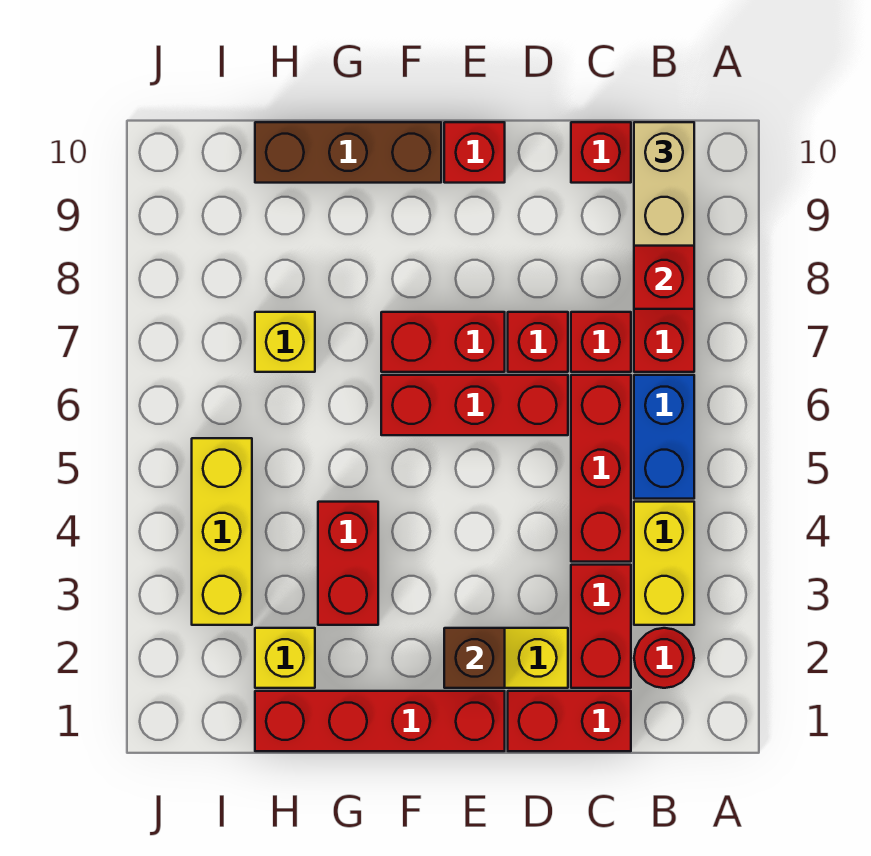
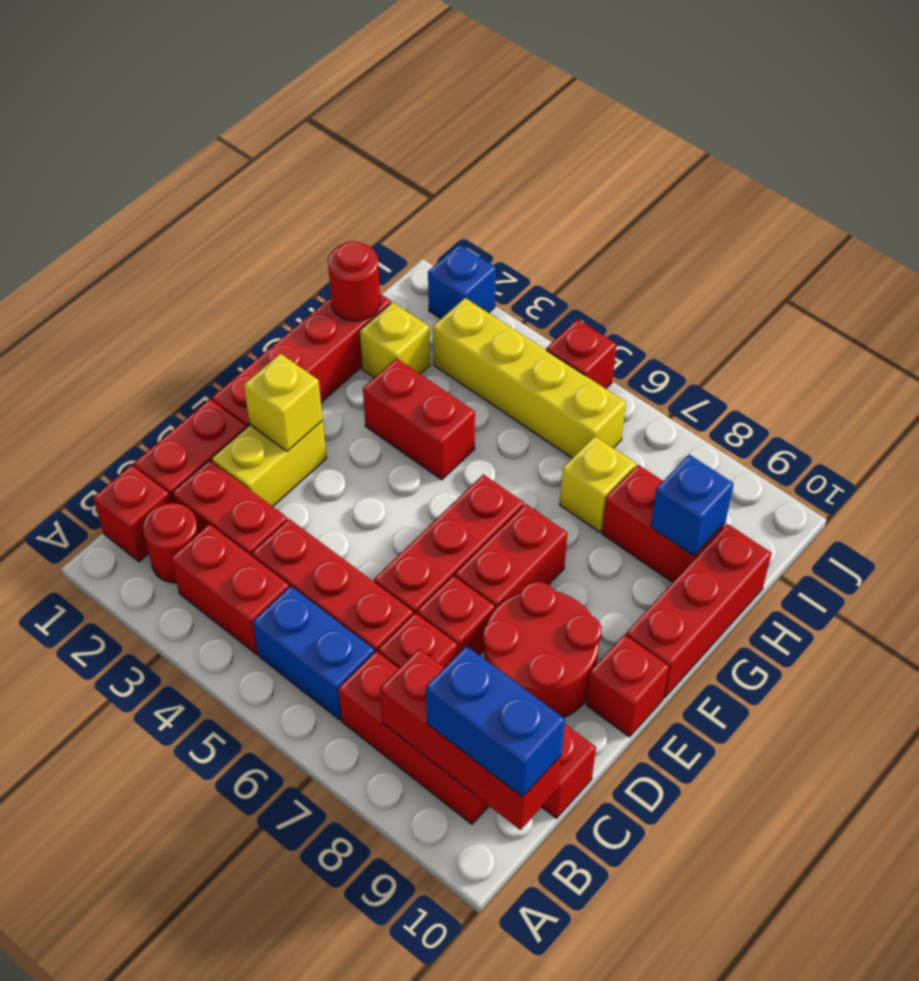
none -> red 1x1 brick [93,465,170,562]
yellow 1x2 brick [634,502,694,625] -> red 1x2 brick [171,524,289,654]
tan 1x2 brick [634,122,694,246] -> blue 1x2 brick [426,646,565,797]
none -> red 2x2 round brick [483,582,601,718]
brown 1x1 brick [444,628,505,688] -> yellow 1x1 brick [244,354,323,451]
brown 1x3 brick [255,122,441,183] -> red 1x3 brick [626,524,772,698]
none -> red 1x1 round brick [328,241,380,321]
none -> red 1x2 brick [602,465,725,583]
none -> blue 1x1 brick [650,455,734,556]
yellow 1x3 brick [192,438,252,625] -> yellow 1x4 brick [433,298,626,458]
none -> blue 1x1 brick [428,244,496,319]
none -> red 1x1 brick [546,319,616,389]

